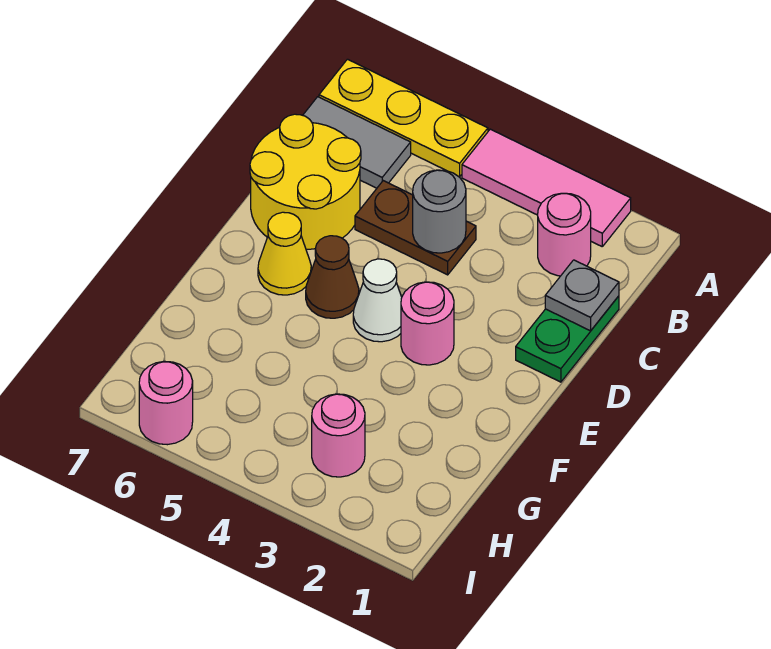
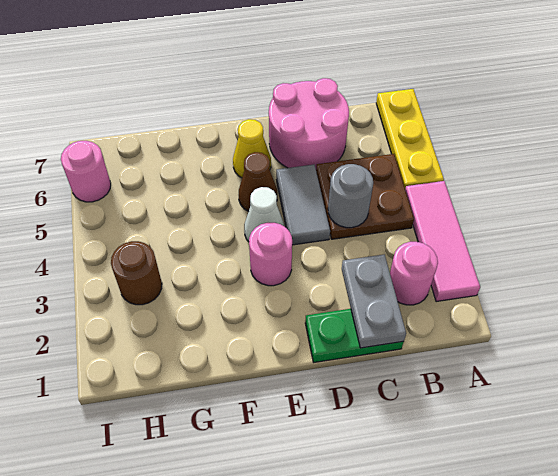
grey 1x2 tile [303,97,411,188] -> grey 1x2 tile moved to [276,165,330,245]
grey 1x1 plate [545,260,619,331] -> grey 1x2 plate [342,254,406,348]
brown 1x2 plate [355,181,476,275] -> brown 2x2 plate [316,154,414,239]
yellow 2x2 round brick [250,114,361,249] -> pink 2x2 round brick [269,78,349,168]
pink 1x1 round brick [312,394,365,477] -> brown 1x1 round brick [111,241,162,305]

